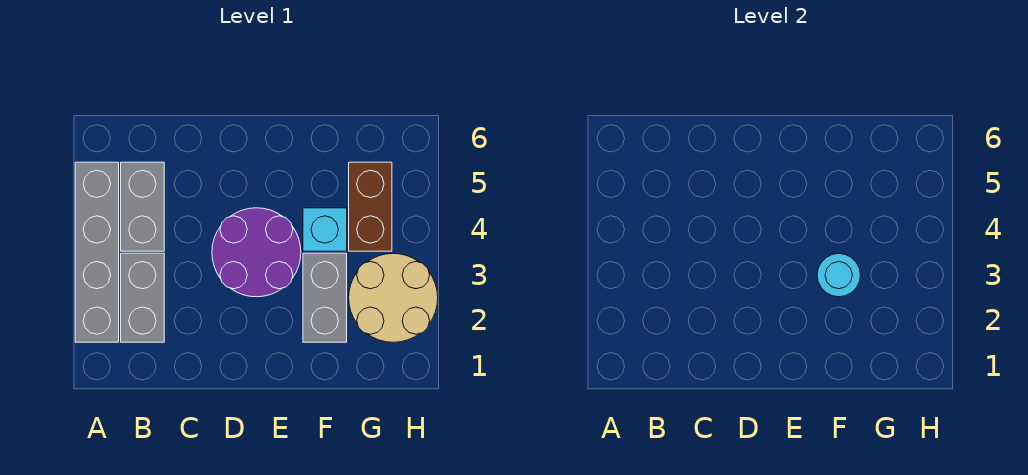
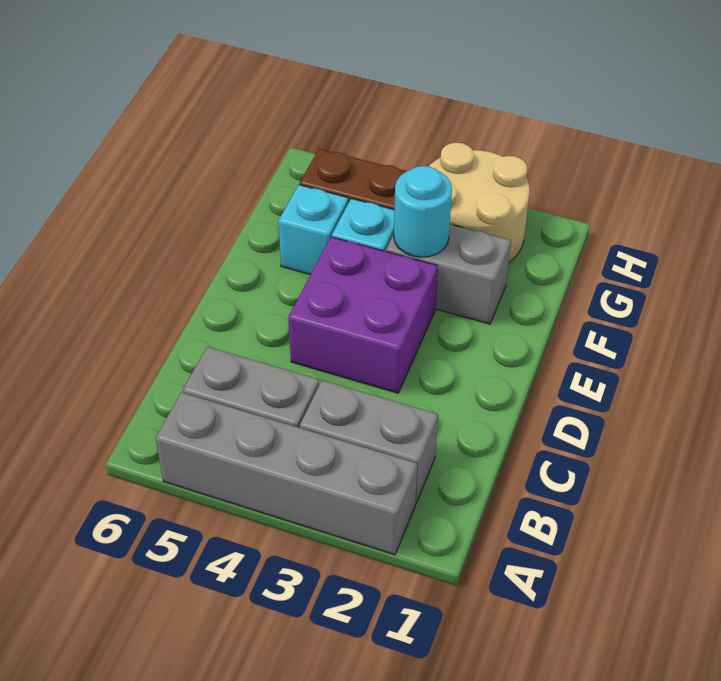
purple 2x2 round brick [212,208,301,297] -> purple 2x2 brick [288,237,438,393]
none -> cyan 1x1 brick [278,185,349,275]

